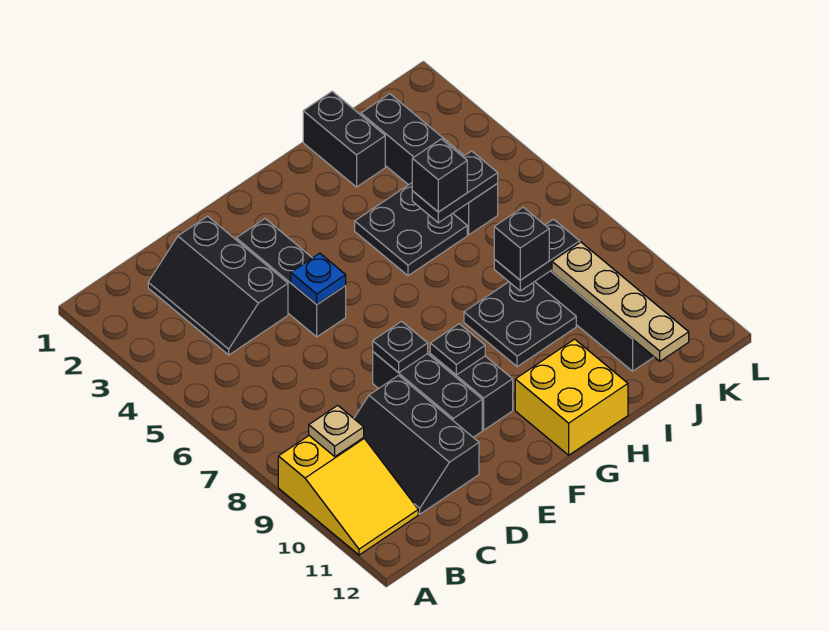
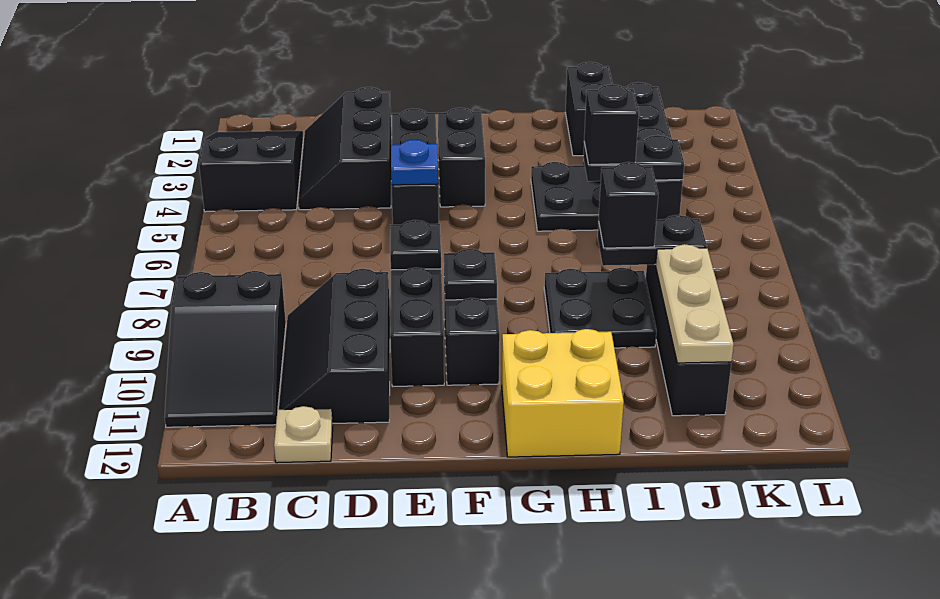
none -> black 2x3 slope [199,131,303,212]
yellow 2x3 slope [278,436,418,555] -> black 2x3 slope [164,271,286,427]
tan 1x1 plate [309,405,364,457] -> tan 1x1 plate moved to [274,406,333,463]
none -> black 1x2 brick [438,108,485,207]
tan 1x4 plate [552,242,689,361] -> tan 1x3 plate [656,244,734,363]

